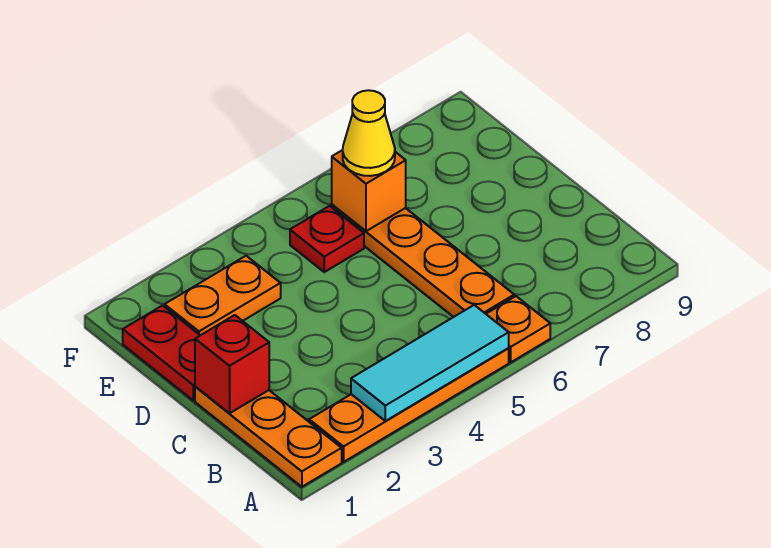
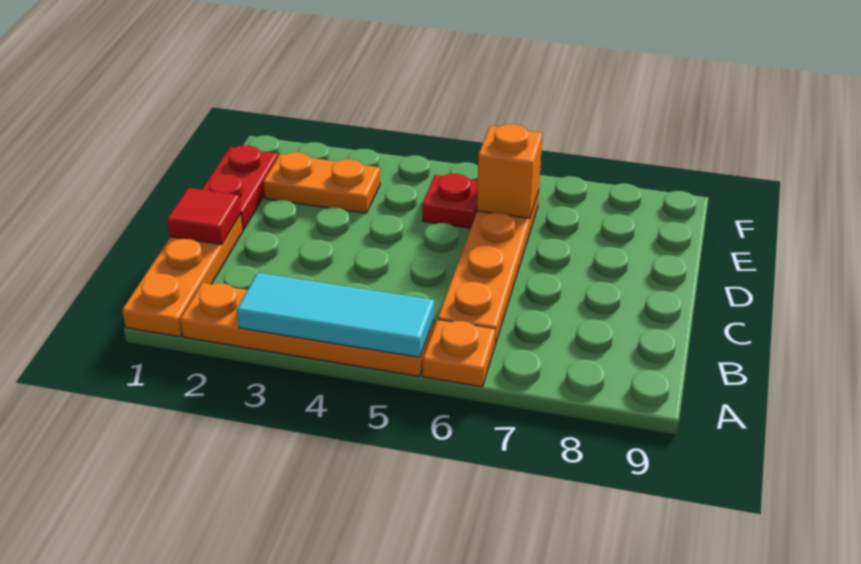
red 1x1 brick [195,315,269,413] -> red 1x1 tile [167,188,241,245]
yellow 1x1 cone [343,90,395,176] -> none

